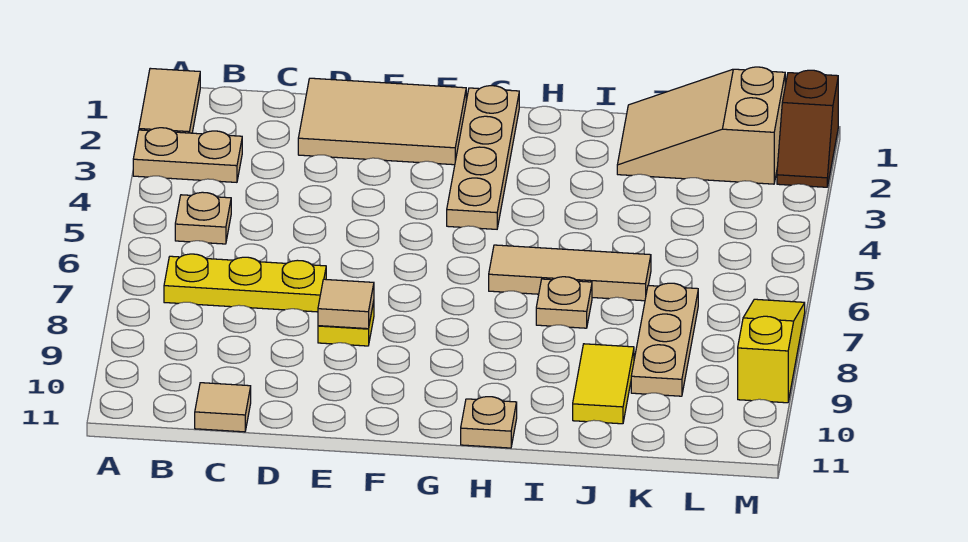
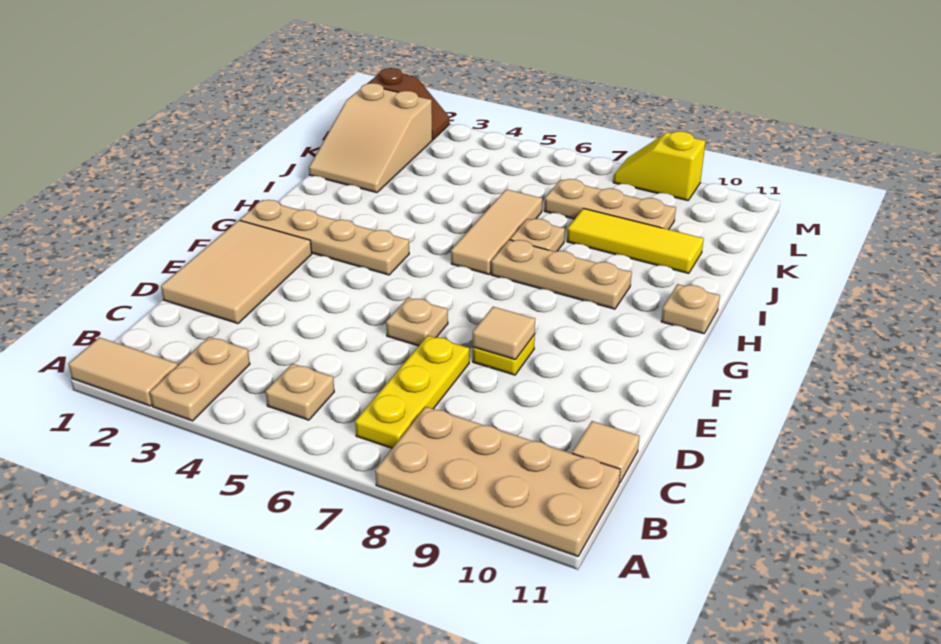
none -> tan 2x4 plate [375,407,620,556]
none -> tan 1x1 plate [386,298,448,346]
none -> tan 1x3 plate [491,240,632,309]
yellow 1x2 tile [573,344,634,424] -> yellow 1x3 tile [567,208,704,273]
yellow 1x3 slope [738,299,805,403] -> yellow 1x2 slope [613,131,705,201]

